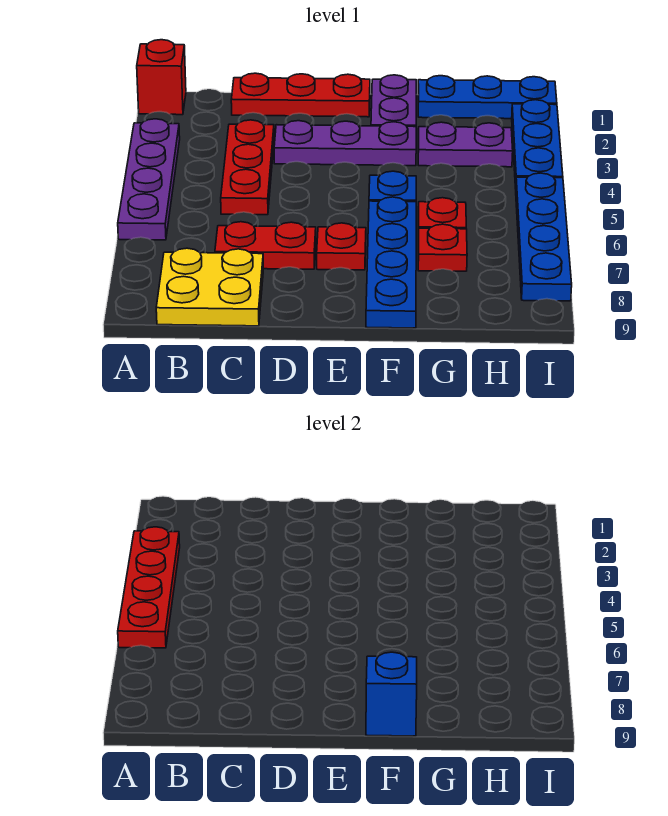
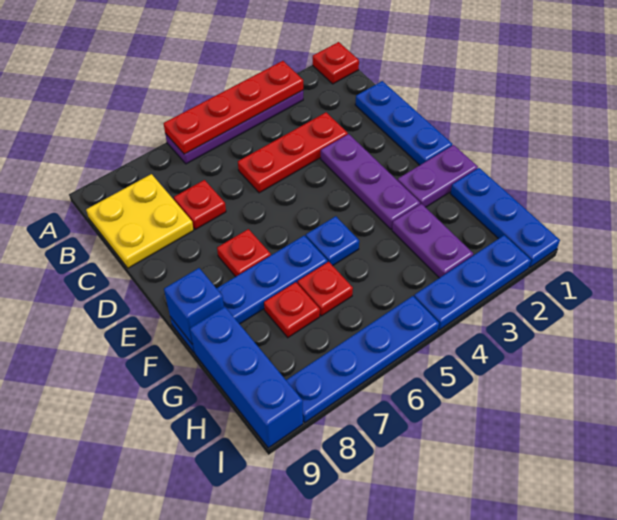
red 1x1 brick [137,40,186,115] -> red 1x1 plate [313,42,359,84]
red 1x3 plate [231,73,370,117] -> blue 1x3 plate [355,81,452,165]
red 1x2 plate [215,222,316,269] -> red 1x1 plate [174,180,226,229]
none -> blue 1x3 brick [190,307,303,448]

